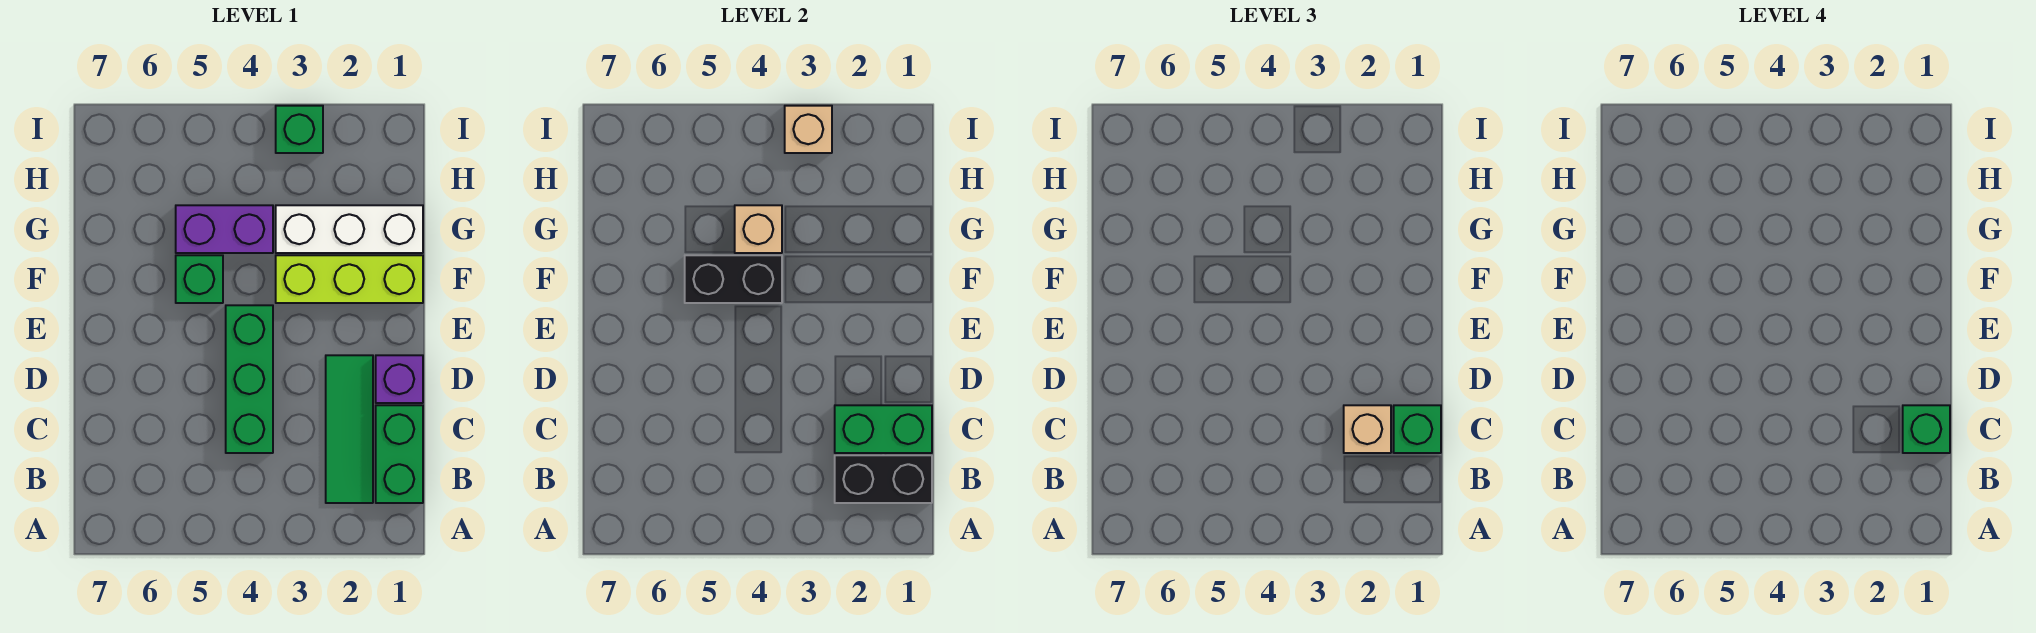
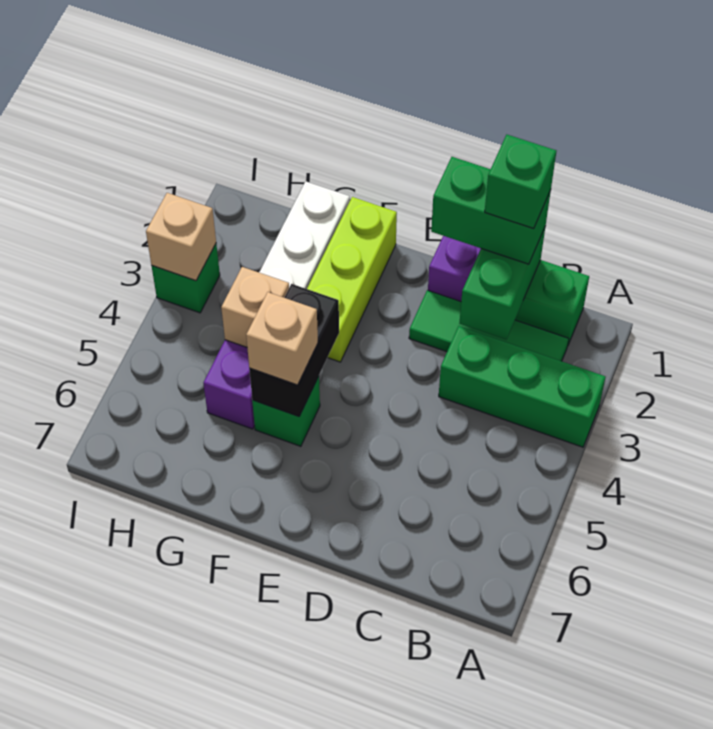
black 1x2 brick [835,455,932,503] -> none
green 1x1 brick [1394,405,1441,453] -> green 1x2 brick [431,157,551,264]
tan 1x1 brick [1344,405,1391,453] -> tan 1x1 brick moved to [246,292,318,385]
green 1x3 brick [226,305,273,453] -> green 1x3 brick moved to [439,326,605,447]

